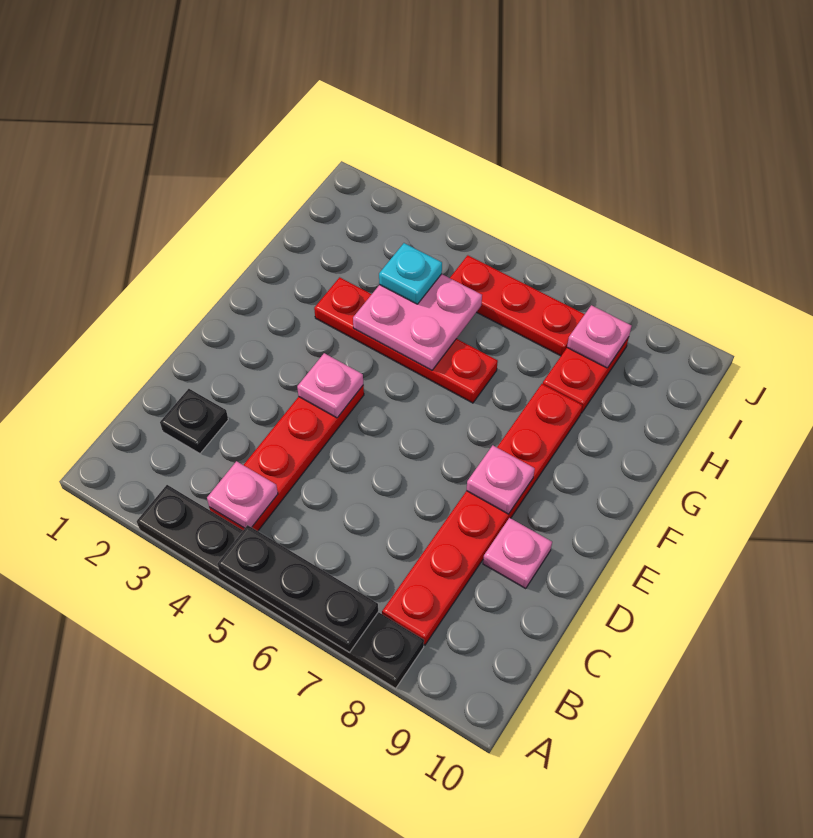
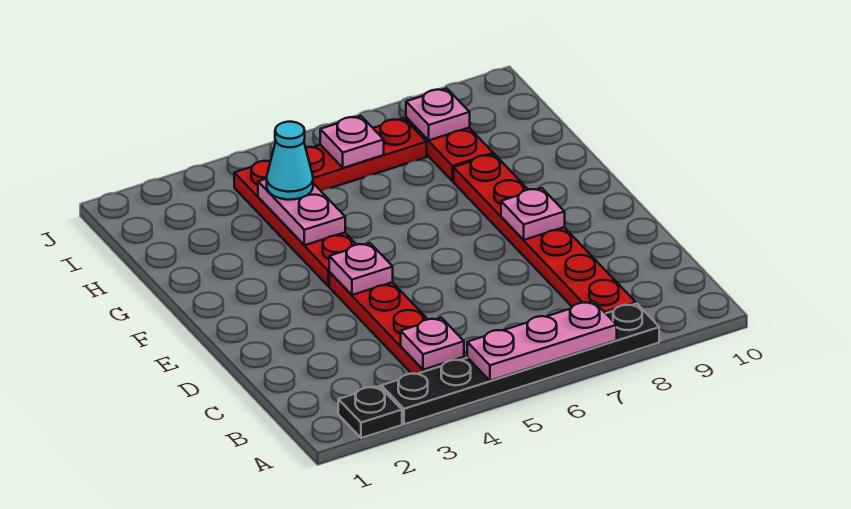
black 1x3 plate [217,525,378,652] -> pink 1x3 plate [467,301,617,381]
black 1x1 plate [160,389,228,454] -> black 1x1 plate moved to [338,386,402,438]
pink 1x1 plate [483,518,552,589] -> pink 1x1 plate moved to [320,116,384,168]
red 1x4 plate [314,277,498,403] -> red 1x4 plate turned to [234,161,356,286]
pink 2x2 plate [353,274,482,370] -> pink 1x2 plate [258,179,345,245]
cyan 1x1 plate [379,243,442,304] -> cyan 1x1 cone [267,122,313,200]

